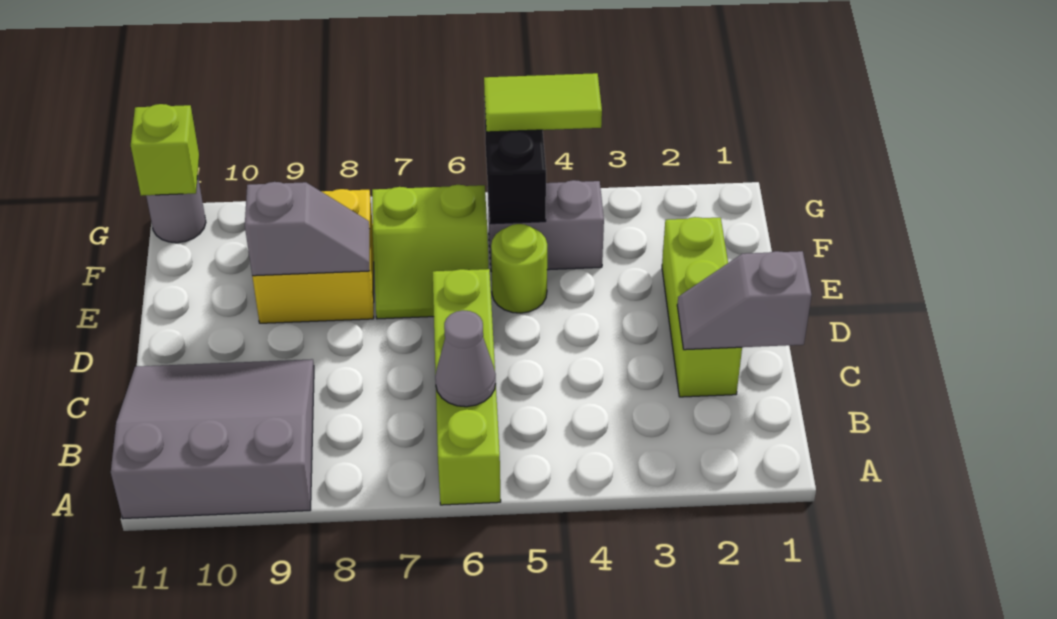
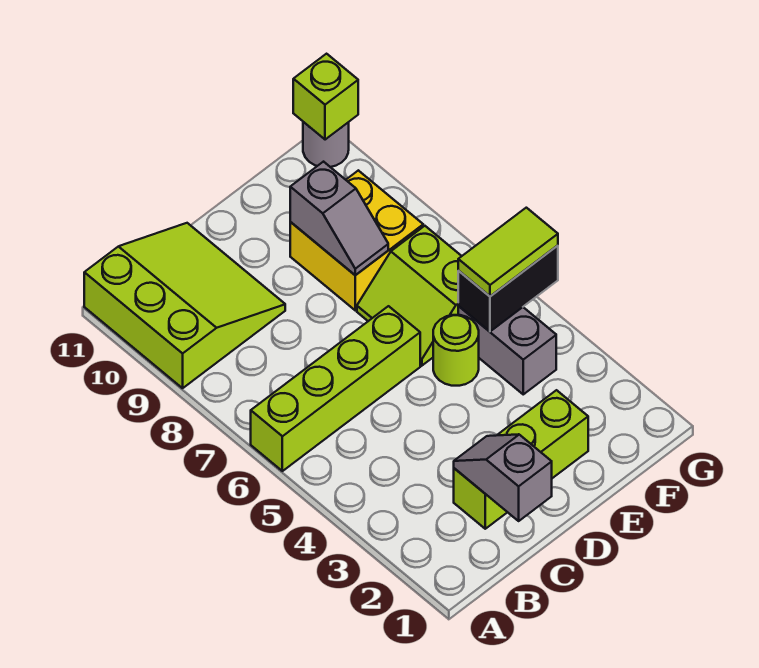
grey 3x3 slope [111,359,314,519] -> lime 3x3 slope [84,223,285,388]
grey 1x1 cone [435,310,496,407] -> none
lime 1x2 tile [484,73,602,132] -> lime 1x2 tile turned to [458,208,558,296]

